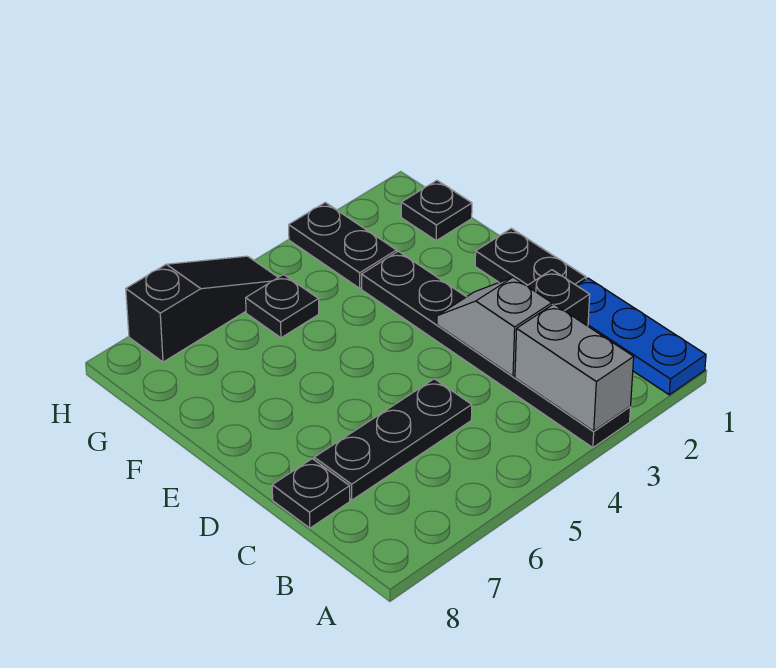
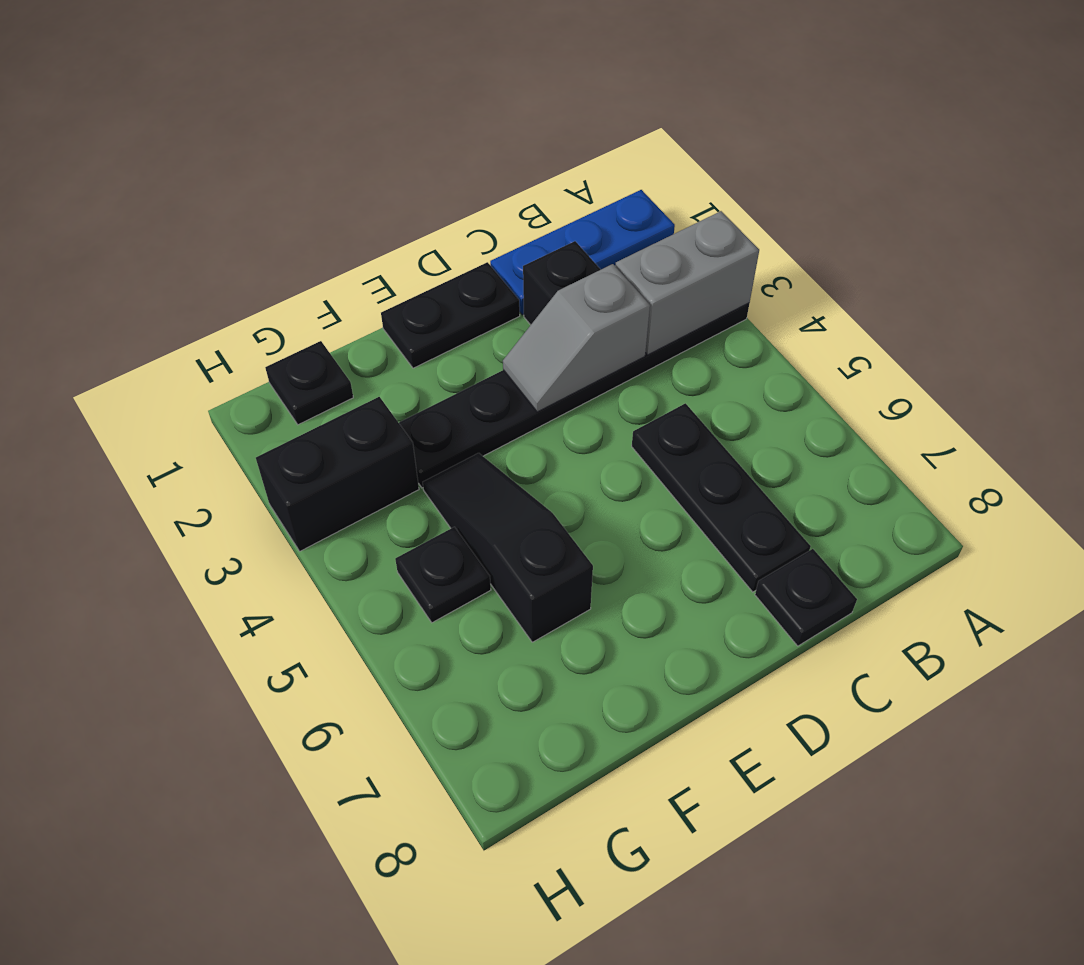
black 1x2 plate [289,202,397,288] -> black 1x2 brick [256,397,419,551]
black 1x3 slope [126,256,278,362] -> black 1x3 slope moved to [423,453,593,642]

